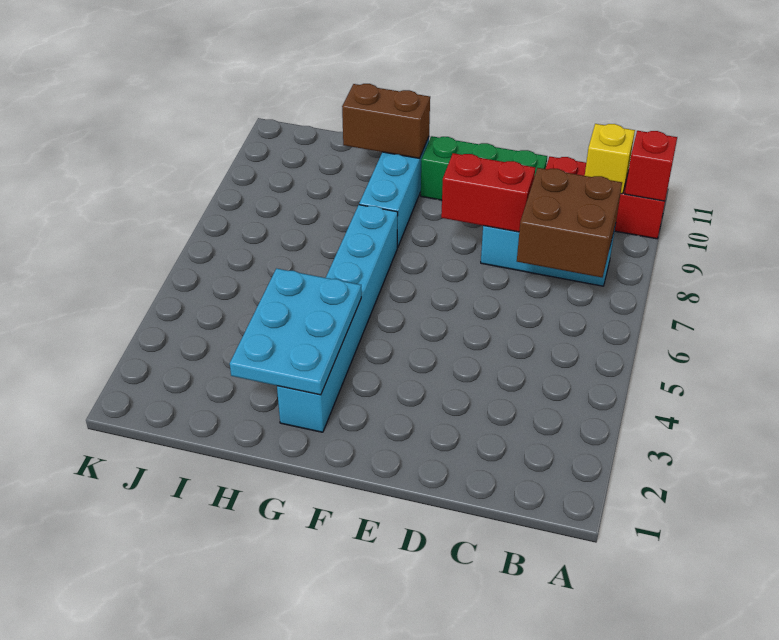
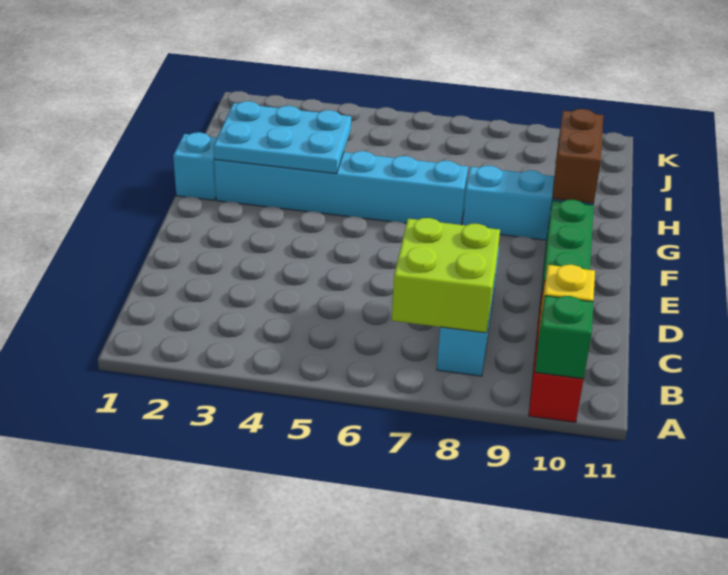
red 1x1 brick [625,131,677,201] -> green 1x1 brick [535,296,593,379]
brown 2x2 brick [517,168,622,277] -> lime 2x2 brick [392,218,500,333]
red 1x2 brick [441,153,535,232] -> none
none -> cyan 1x1 brick [173,132,217,200]

